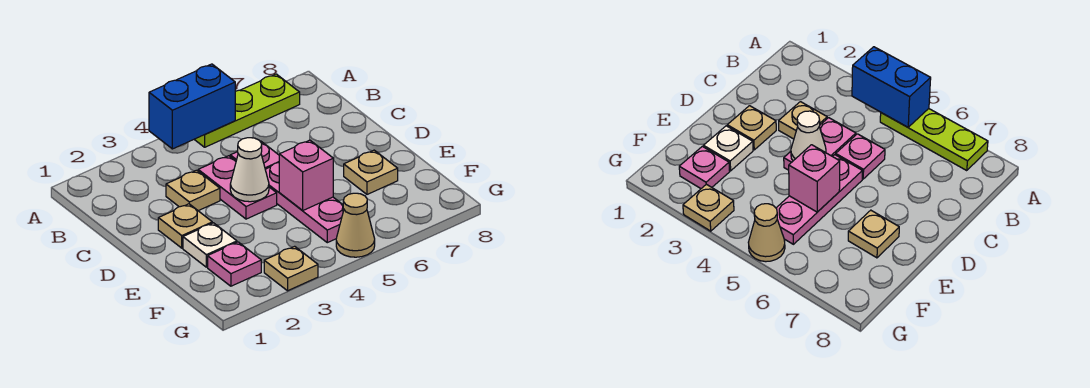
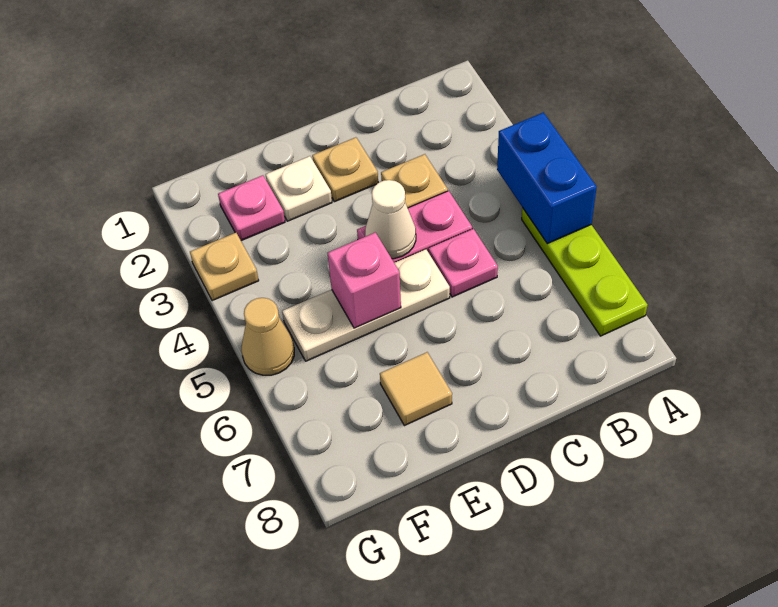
pink 1x3 plate [265,163,344,243] -> white 1x3 plate [282,249,450,361]
tan 1x1 plate [344,150,398,194] -> tan 1x1 tile [380,352,452,426]

